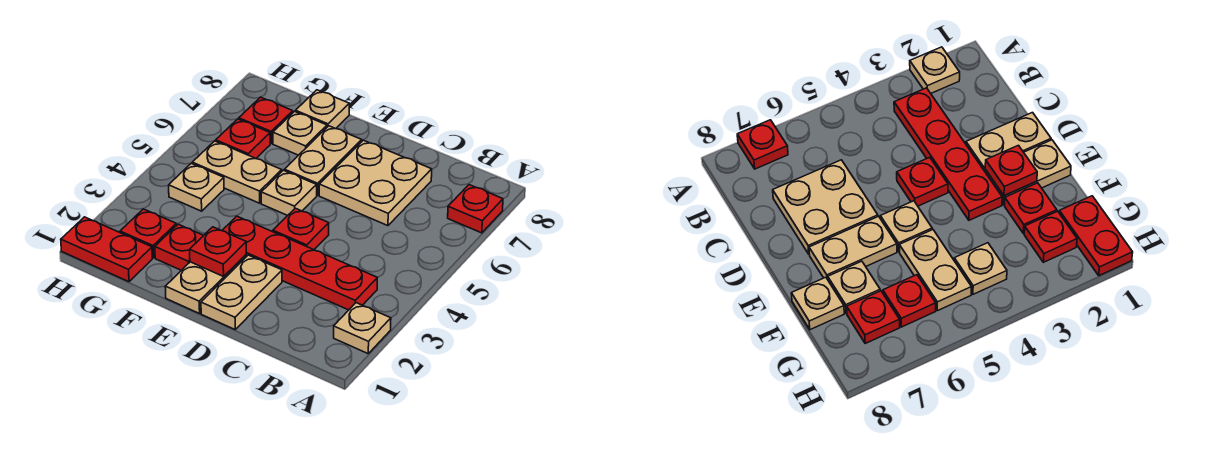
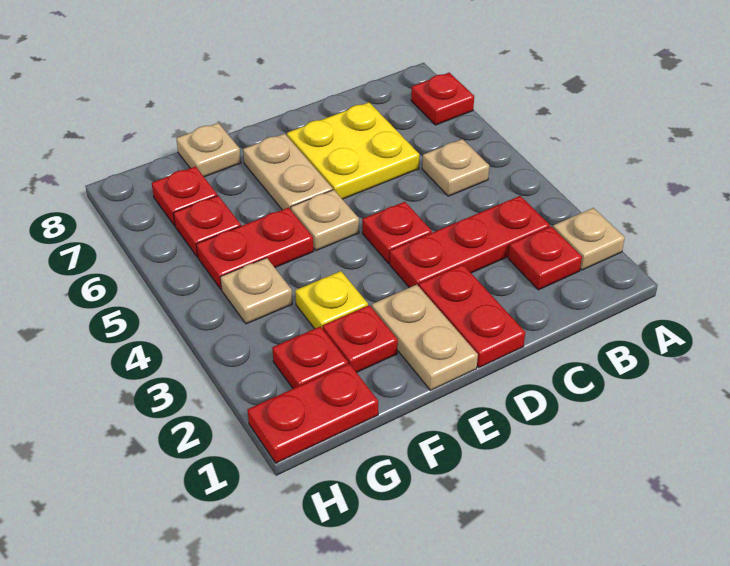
red 1x4 plate [222,216,377,310] -> red 1x3 plate [390,196,550,288]
tan 2x2 plate [319,140,432,226] -> yellow 2x2 plate [287,102,420,199]
tan 1x2 plate [201,255,282,329] -> red 1x2 plate [419,265,525,368]
red 1x1 plate [190,227,246,276] -> red 1x1 plate moved to [508,226,582,290]
none -> yellow 1x1 plate [295,271,368,329]
tan 1x2 plate [192,141,282,203] -> red 1x2 plate [196,208,314,290]
tan 1x1 plate [273,111,327,155] -> tan 1x1 plate moved to [422,139,489,196]

